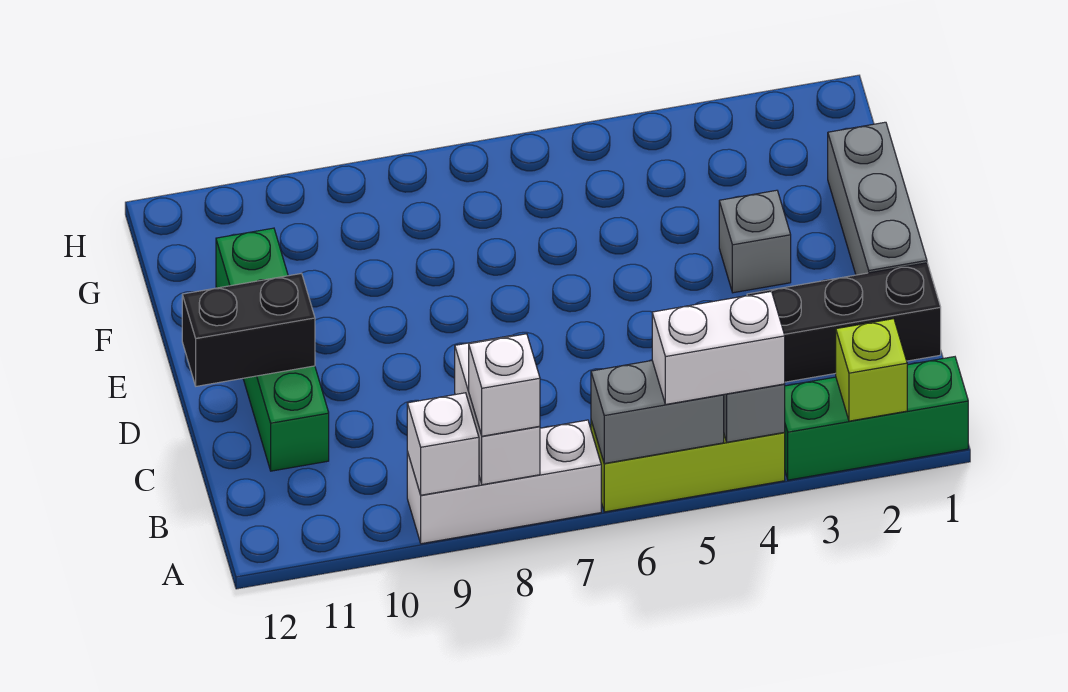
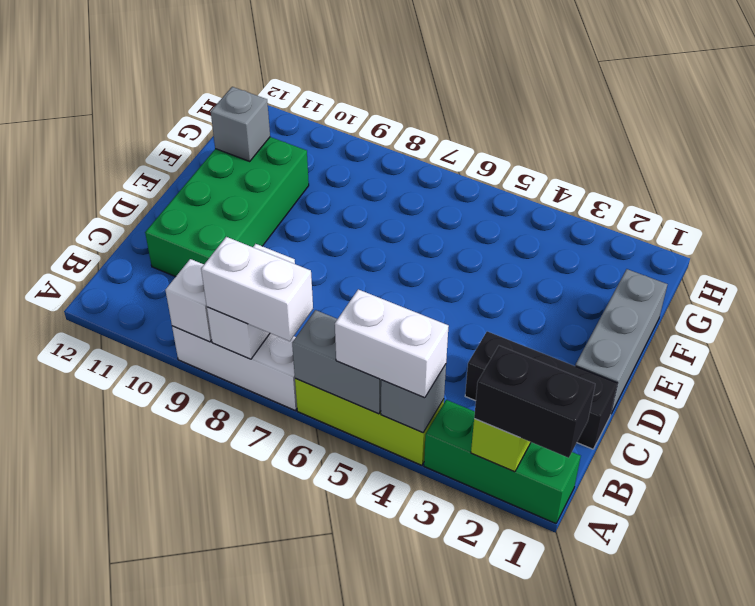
white 1x1 brick [469,334,540,436] -> white 1x2 brick [201,237,313,341]
green 1x4 brick [216,228,329,471] -> green 2x4 brick [145,137,309,277]
black 1x2 brick [182,273,315,386] -> black 1x2 brick moved to [474,346,595,458]
grey 1x1 brick [719,190,791,293] -> grey 1x1 brick moved to [211,87,270,161]

